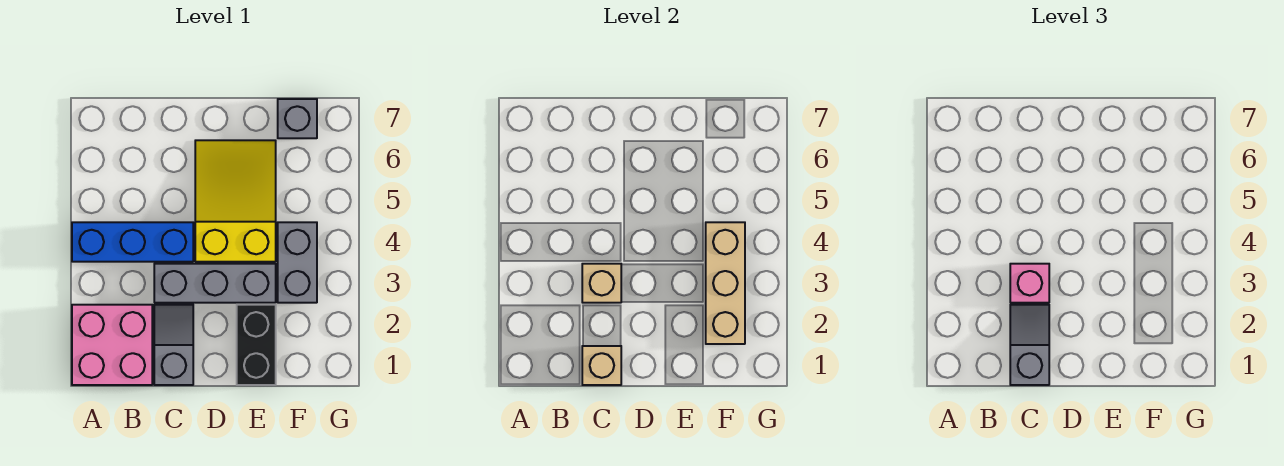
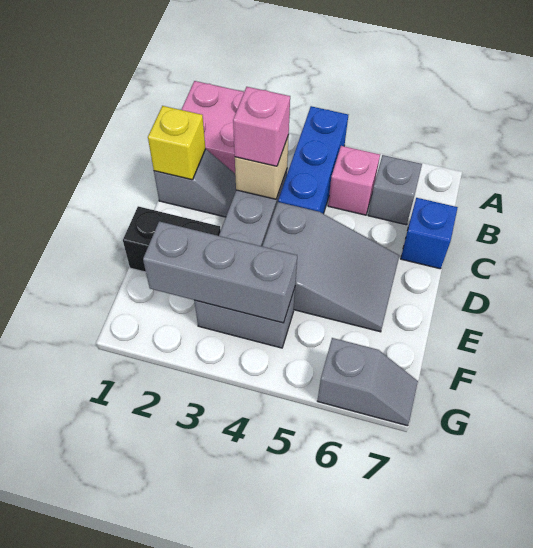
none -> pink 1x1 brick [328,146,380,215]
tan 1x1 brick [582,346,621,385] -> yellow 1x1 brick [148,106,206,180]
grey 1x2 slope [1010,305,1049,385] -> grey 1x2 slope moved to [317,338,418,426]
none -> blue 1x1 brick [401,198,458,269]
yellow 2x3 slope [195,140,276,262] -> grey 2x3 slope [262,202,399,332]
tan 1x3 brick [706,222,745,344] -> grey 1x3 brick [143,221,297,323]
grey 1x1 brick [278,99,317,138] -> grey 1x1 brick moved to [368,155,422,225]

